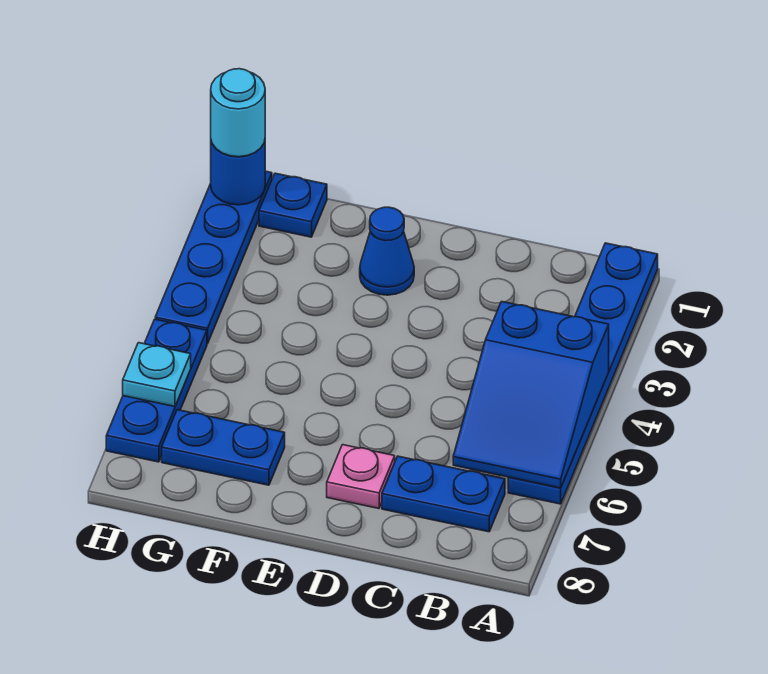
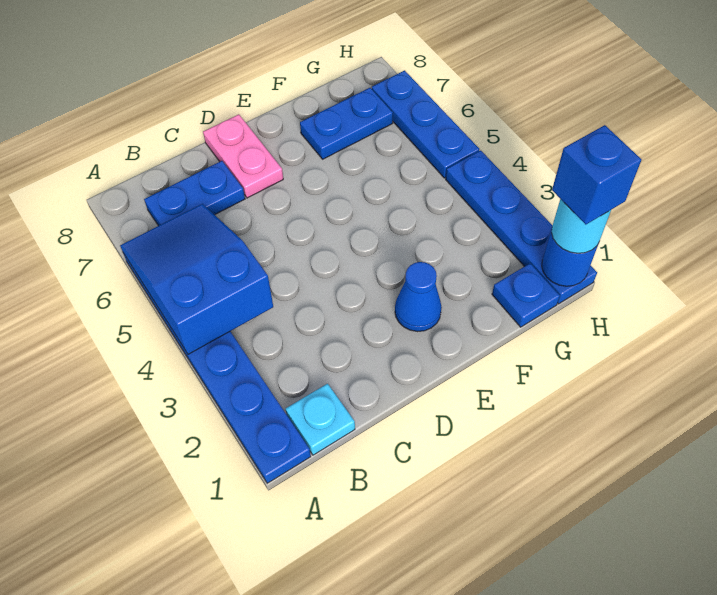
pink 1x1 plate [327,445,395,509] -> pink 1x2 plate [203,114,283,198]
none -> blue 1x1 brick [552,125,642,225]
cyan 1x1 plate [123,343,191,407] -> cyan 1x1 plate moved to [286,384,355,455]

